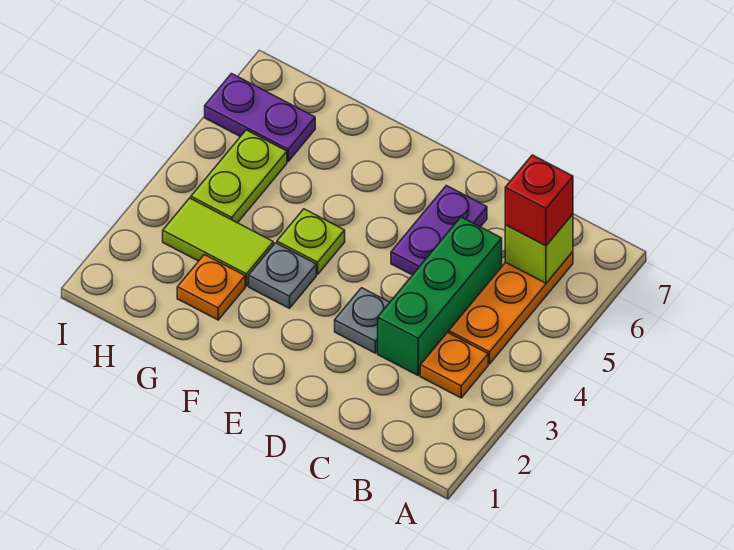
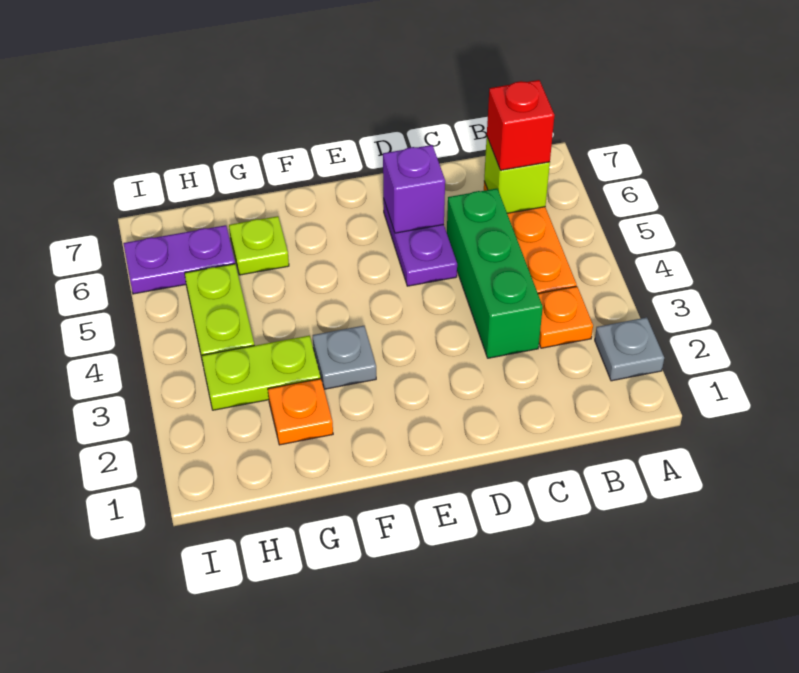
grey 1x1 plate [335,288,390,353] -> grey 1x1 plate moved to [595,317,664,381]
none -> purple 1x1 brick [383,145,445,233]
lime 1x1 plate [277,209,345,274] -> lime 1x1 plate moved to [229,216,289,275]
lime 1x2 tile [163,198,273,286] -> lime 1x2 plate [202,336,321,410]

